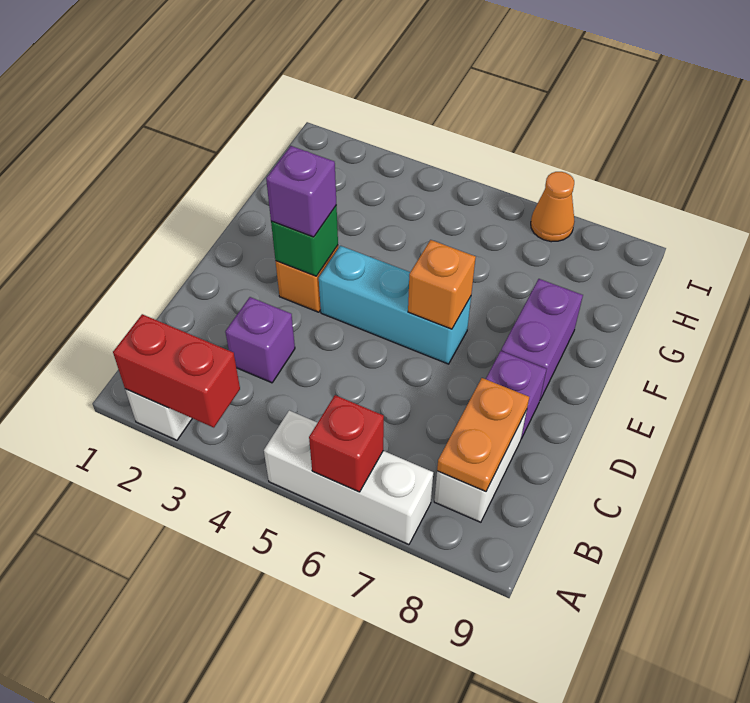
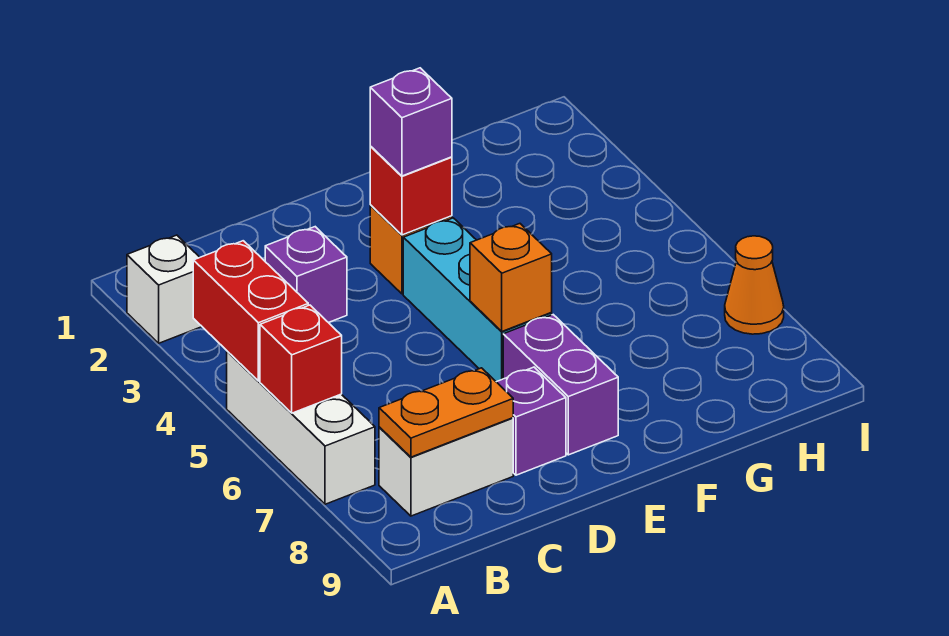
red 1x2 brick [113,314,240,428] -> red 1x2 brick moved to [193,241,308,381]
green 1x1 brick [271,205,338,276] -> red 1x1 brick [370,146,452,235]
purple 1x2 brick [501,279,583,400] -> purple 1x2 brick turned to [503,315,618,455]

